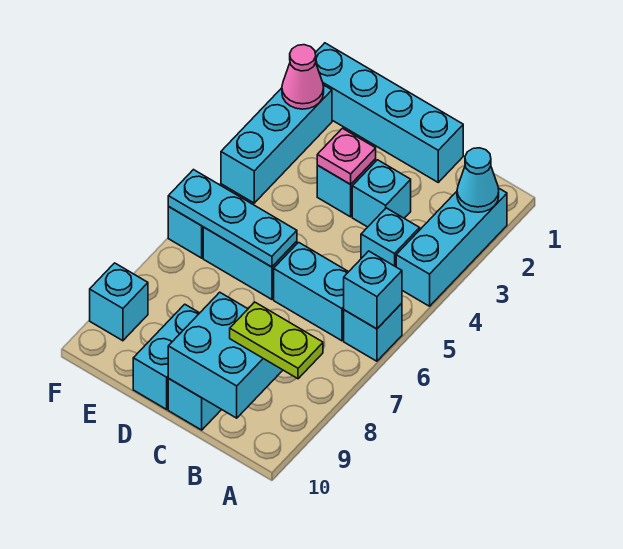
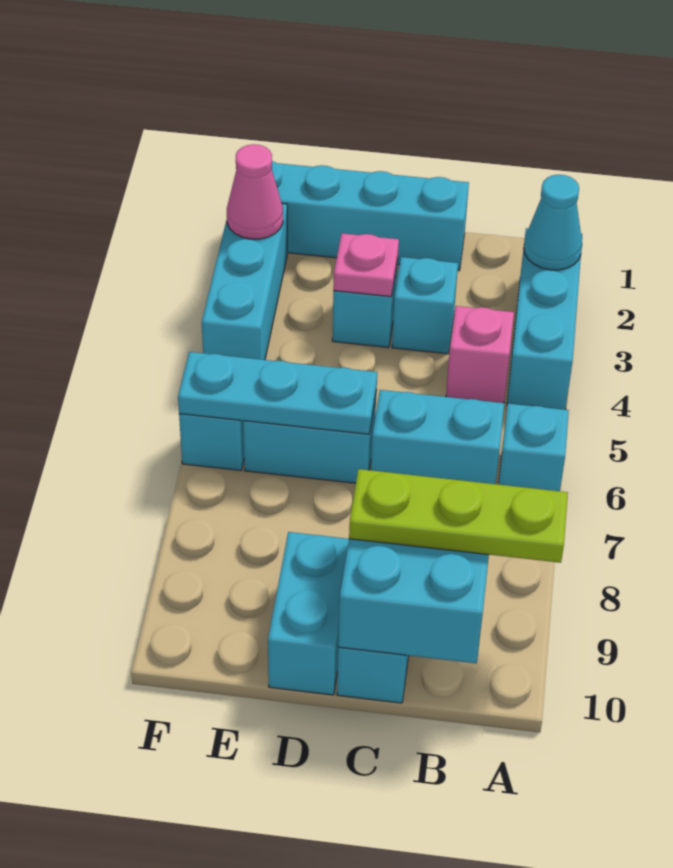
cyan 1x1 brick [344,251,402,329] -> none
lime 1x2 plate [230,302,323,379] -> lime 1x3 plate [349,469,568,563]
cyan 1x1 brick [361,208,420,267] -> pink 1x1 brick [446,306,514,403]
cyan 1x1 brick [90,263,148,341] -> none

